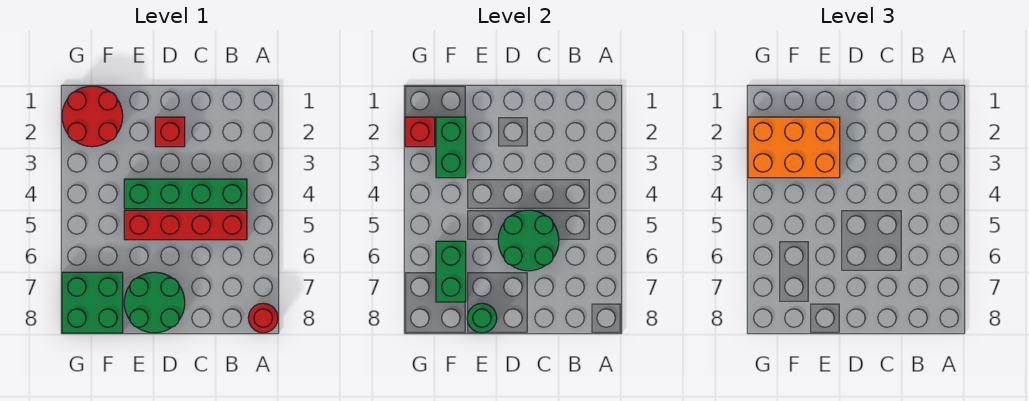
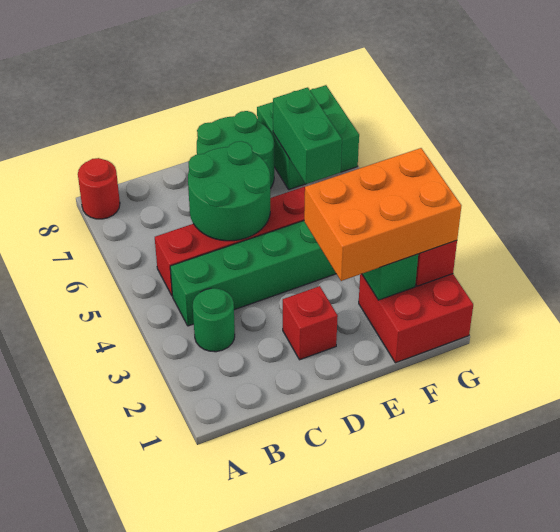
green 1x1 round brick [467,303,497,333] -> green 1x1 round brick moved to [193,288,235,352]
red 2x2 round brick [62,86,123,147] -> red 2x2 brick [359,274,473,363]

